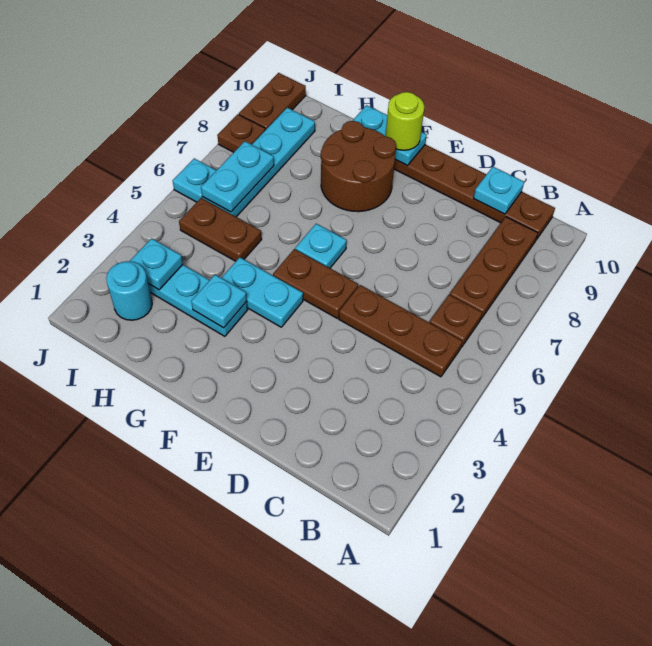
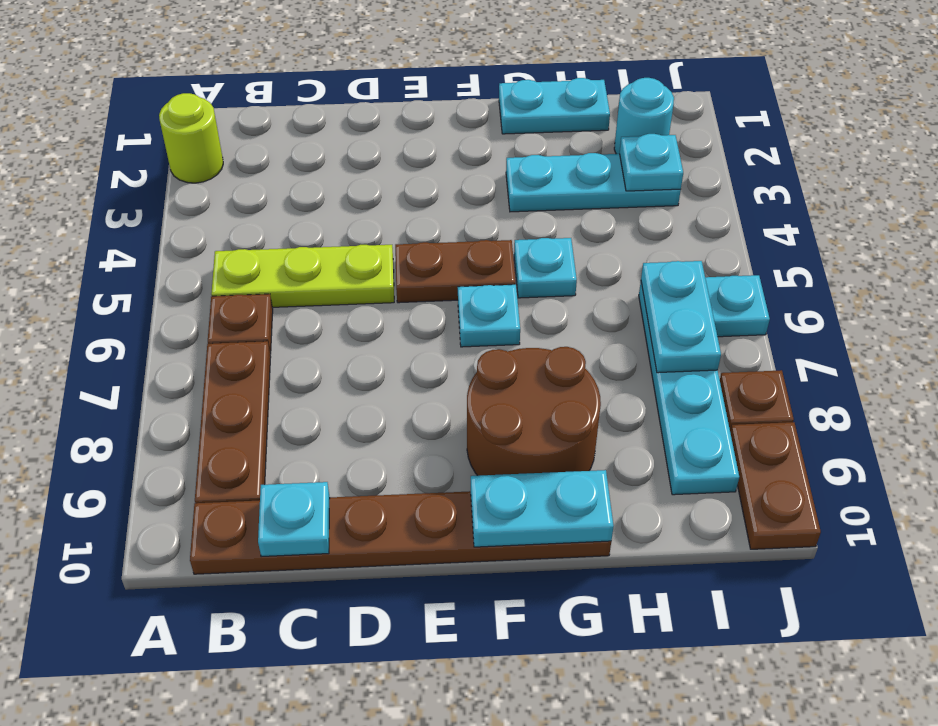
brown 1x3 plate [339,285,462,377] -> lime 1x3 plate [211,245,394,307]
cyan 1x2 plate [222,257,303,327] -> cyan 1x2 plate moved to [499,78,610,134]
lime 1x1 round brick [386,92,424,150] -> lime 1x1 round brick moved to [159,93,223,183]
cyan 1x1 plate [191,275,247,328] -> cyan 1x1 plate moved to [514,238,577,298]
brown 1x2 plate [179,198,262,261] -> none

